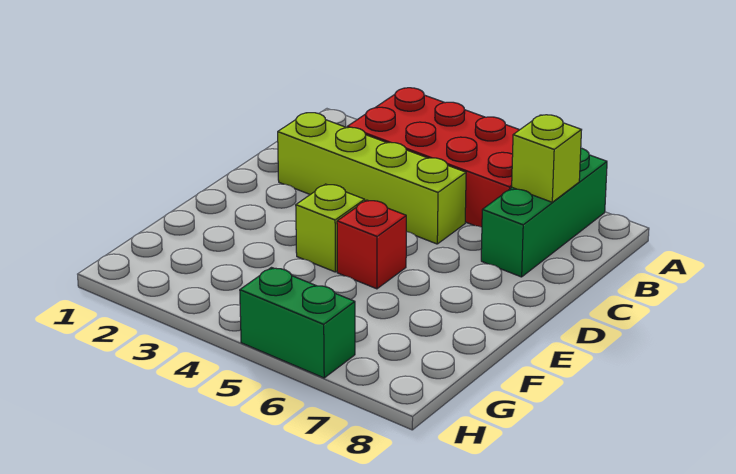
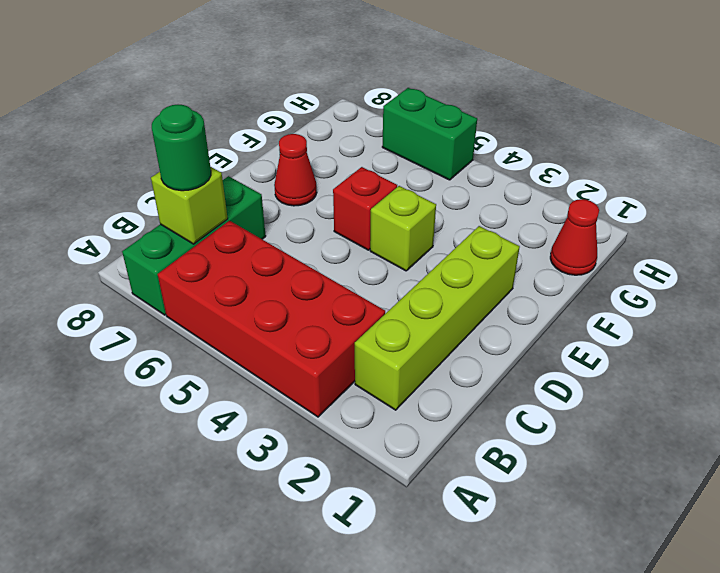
none -> green 1x1 round brick [152,105,211,191]
lime 1x4 brick [278,113,466,244] -> lime 1x4 brick turned to [355,226,520,410]
none -> red 1x1 cone [274,134,317,206]
none -> red 1x1 cone [550,199,599,275]

